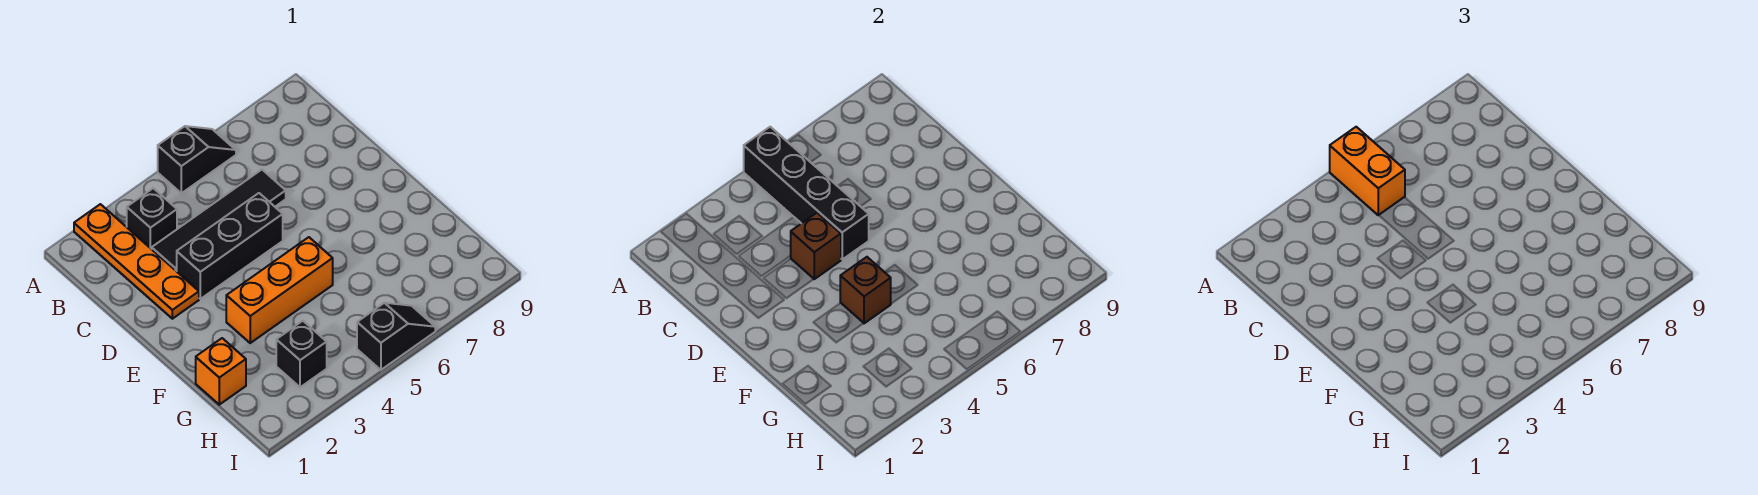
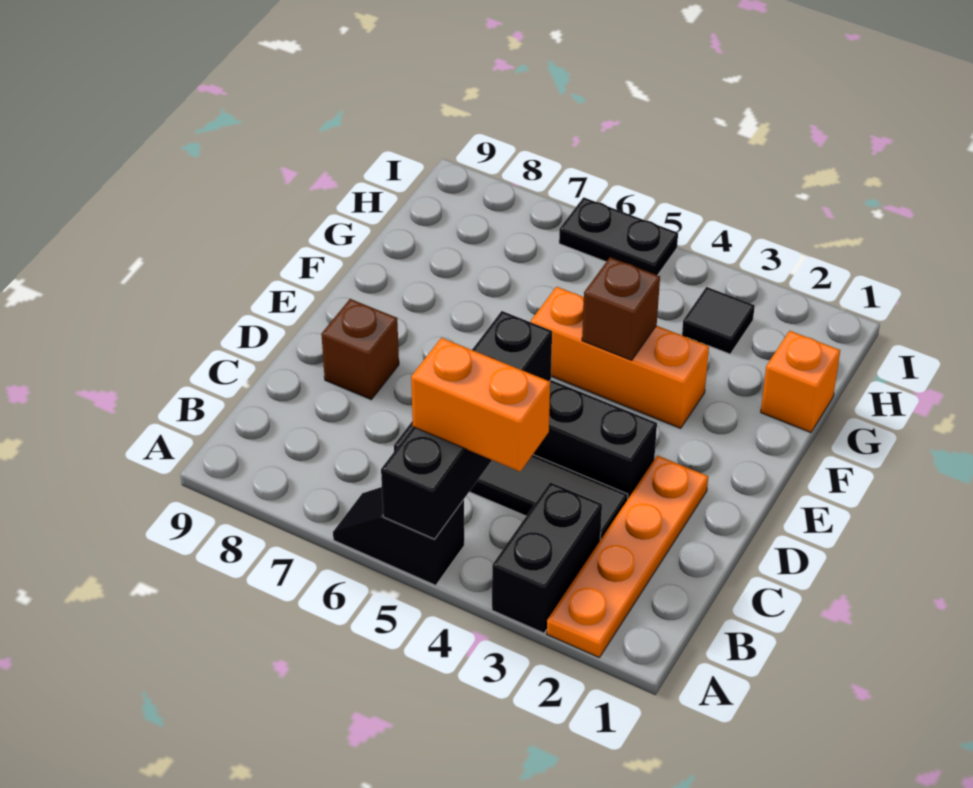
orange 1x2 brick [1330,127,1405,215] -> orange 1x2 brick turned to [411,338,550,472]
black 1x1 brick [127,188,177,249] -> black 1x2 brick [492,482,602,633]
brown 1x1 brick [791,213,841,279] -> brown 1x1 brick moved to [321,299,399,399]
black 1x1 brick [276,321,327,387] -> black 1x1 tile [682,287,755,354]
black 1x2 slope [357,303,435,370] -> black 1x2 plate [559,197,678,275]

